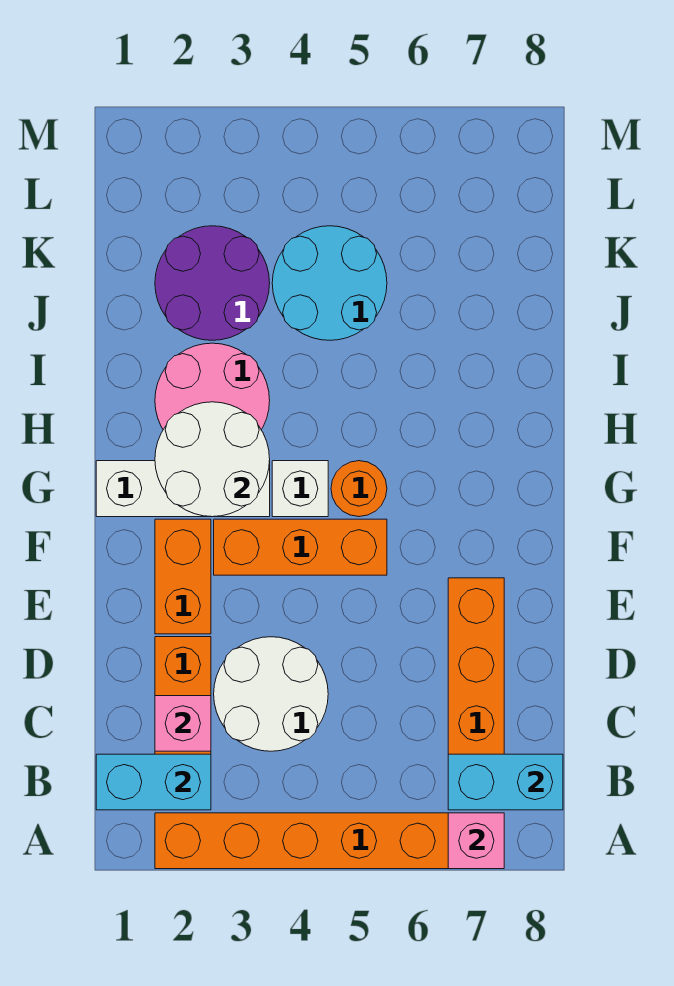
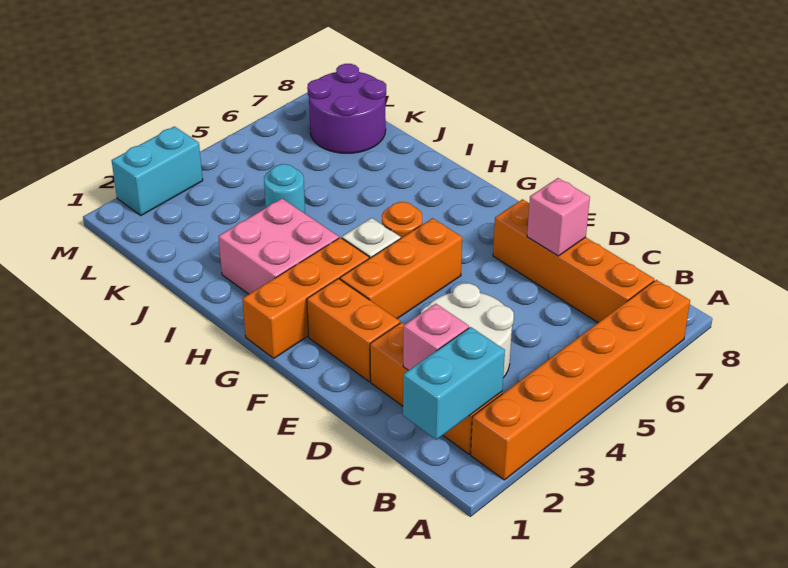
pink 1x1 brick [448,813,504,869] -> pink 1x1 brick moved to [527,178,590,256]
cyan 1x2 brick [448,754,563,810] -> cyan 1x2 brick moved to [112,126,203,216]
white 1x3 brick [96,461,270,517] -> orange 1x3 brick [243,238,369,358]
white 2x2 round brick [155,402,270,517] -> none
pink 2x2 round brick [155,343,270,430] -> pink 2x2 brick [218,199,339,294]
purple 2x2 round brick [155,226,270,340] -> purple 2x2 round brick moved to [307,64,386,153]
cyan 2x2 round brick [272,226,387,340] -> cyan 1x1 round brick [264,164,305,213]

